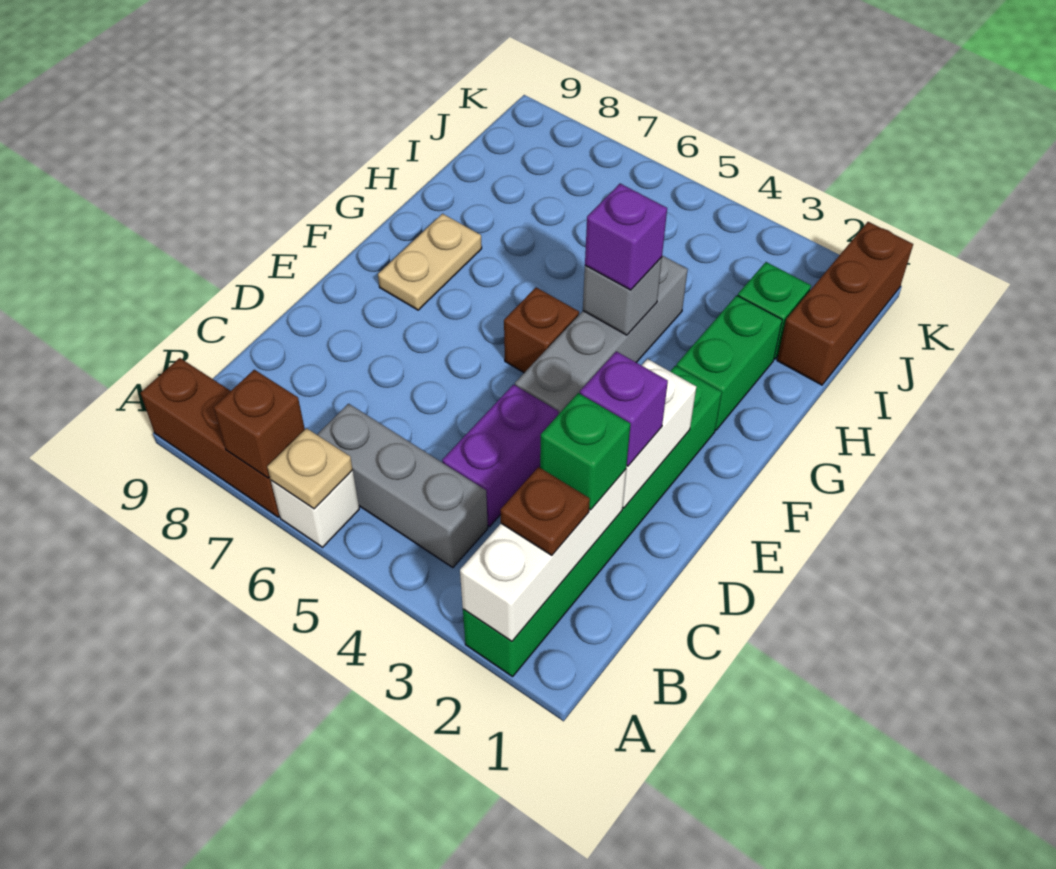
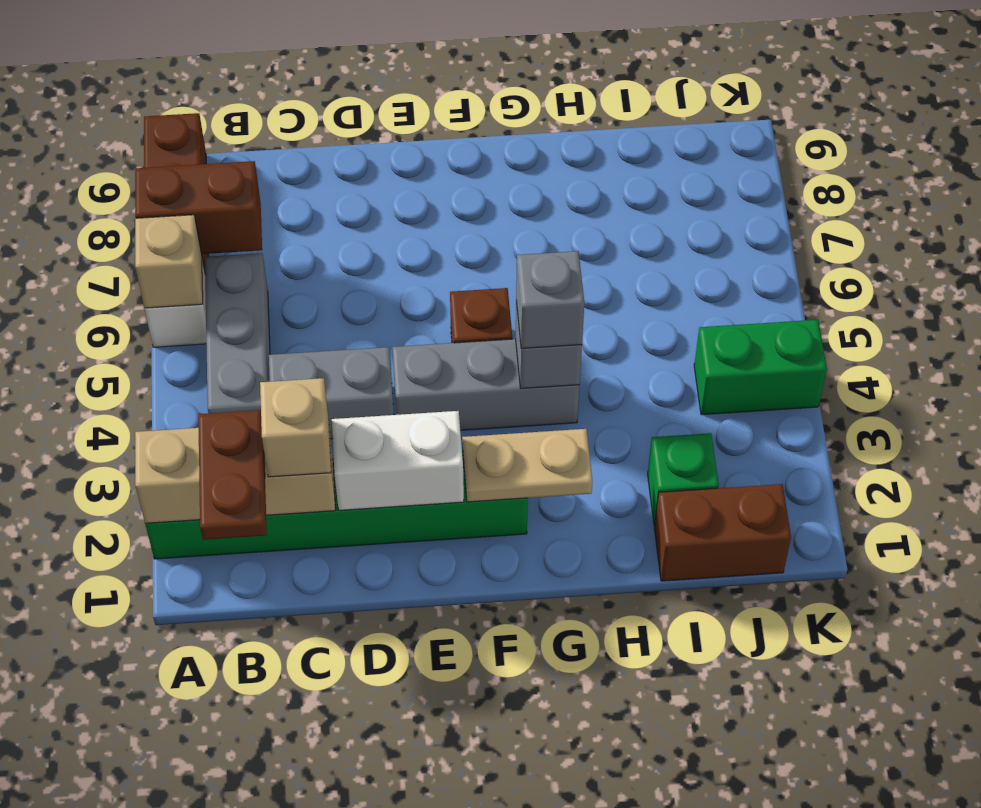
white 1x3 brick [460,469,626,641] -> tan 1x3 brick [135,427,335,523]
tan 1x1 plate [267,428,353,509] -> tan 1x1 brick [135,215,203,308]
brown 1x1 brick [214,370,305,478] -> brown 1x2 brick [135,161,262,254]
brown 1x1 plate [500,467,590,555] -> brown 1x2 plate [198,410,267,540]
green 1x1 brick [540,393,630,510] -> tan 1x1 brick [260,378,331,477]
purple 1x2 brick [442,385,558,527] -> grey 1x2 brick [269,347,394,439]
purple 1x1 brick [580,351,668,466] -> none
grey 1x4 brick [515,256,688,415] -> grey 1x3 brick [392,339,580,430]
tan 1x2 plate [378,214,482,310] -> tan 1x2 plate moved to [462,429,592,502]
green 1x2 brick [677,295,782,430] -> green 1x2 brick moved to [694,320,827,415]
purple 1x1 brick [585,184,667,290] -> grey 1x1 brick [516,251,584,348]
brown 1x3 brick [777,222,913,385] -> brown 1x2 brick [654,484,791,581]

